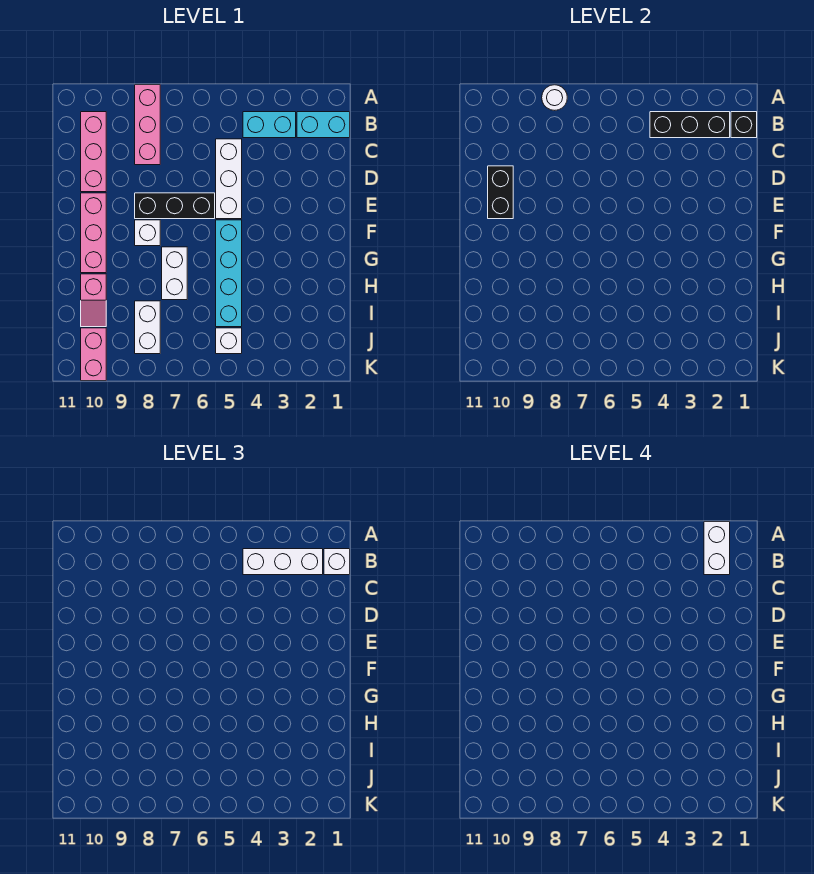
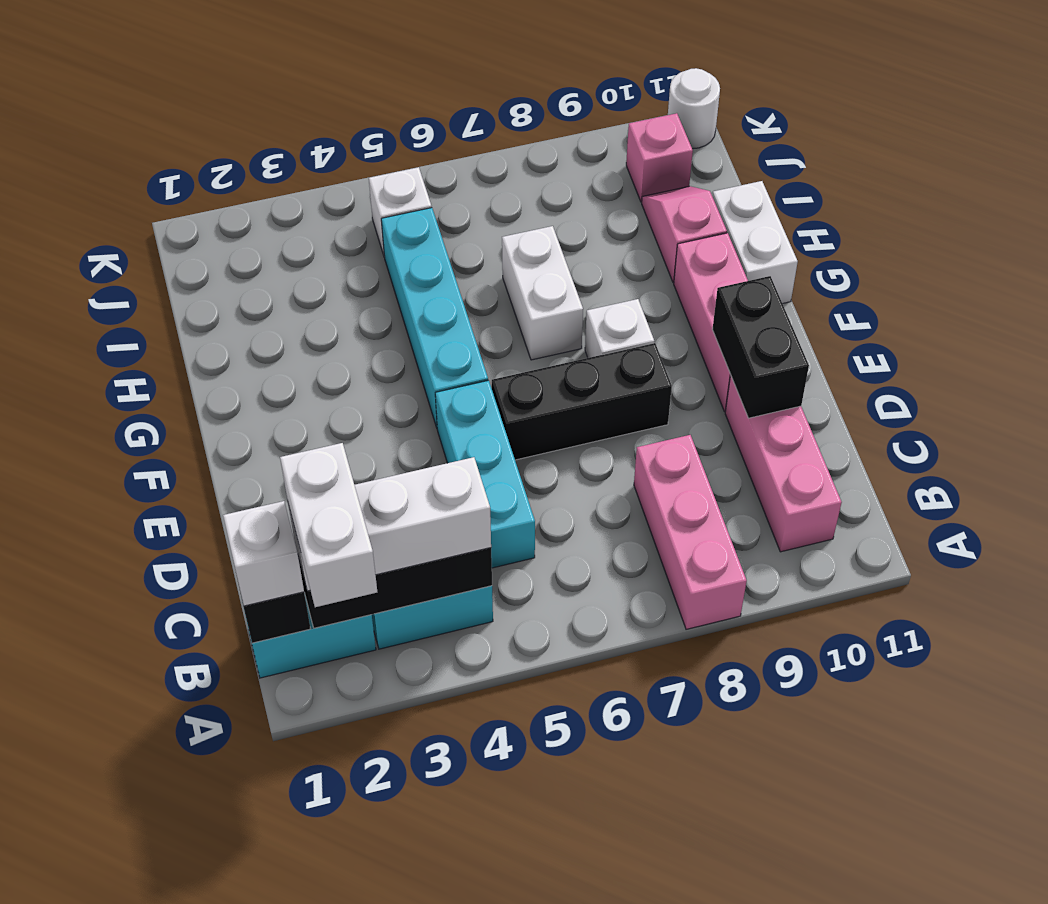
white 1x1 round brick [542,85,567,110] -> white 1x1 round brick moved to [668,68,720,149]
white 1x3 brick [216,139,242,219] -> cyan 1x3 brick [435,380,535,568]
white 1x2 brick [135,301,160,354] -> white 1x2 brick moved to [712,181,798,304]
pink 1x2 brick [81,328,106,381] -> pink 1x1 brick [626,113,693,202]

